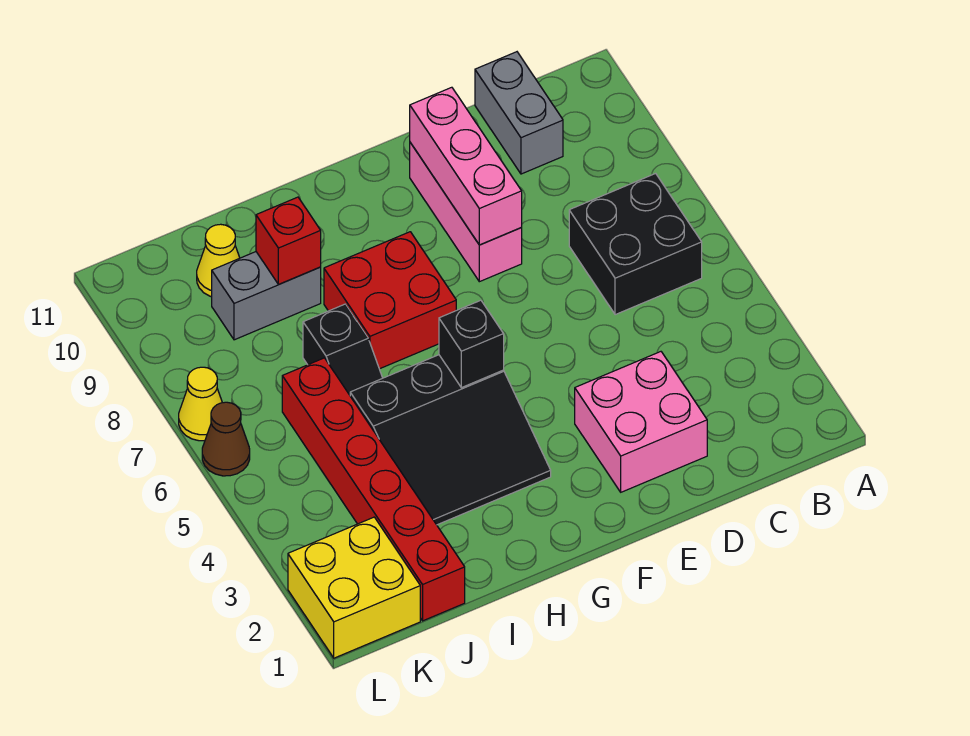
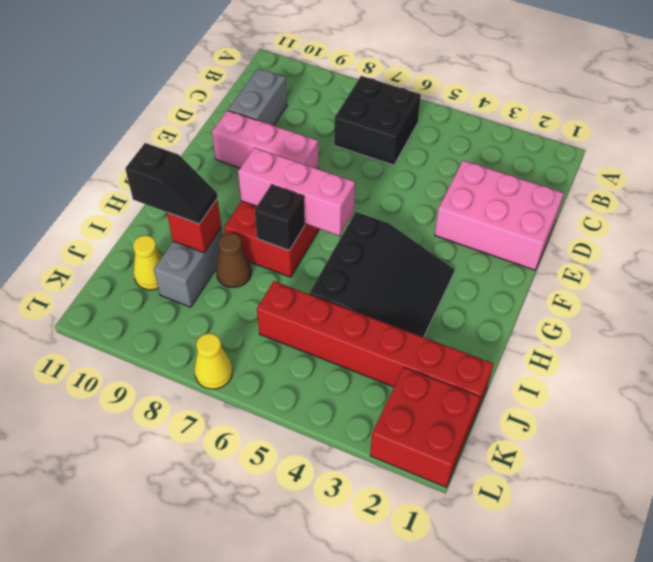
grey 1x2 brick [475,52,563,174] -> grey 1x2 brick turned to [228,68,287,126]
pink 2x2 brick [575,352,707,492] -> pink 2x3 brick [435,160,564,270]
pink 1x3 brick [410,87,522,245] -> pink 1x3 brick moved to [238,148,355,236]
black 1x1 brick [439,300,504,388] -> black 1x1 brick moved to [255,185,305,251]
black 1x2 slope [303,304,382,395] -> black 1x2 slope moved to [125,143,217,224]
yellow 2x2 brick [288,517,420,658] -> red 2x2 brick [370,367,480,487]
brown 1x1 cone [202,402,250,476] -> brown 1x1 cone moved to [216,233,251,288]

